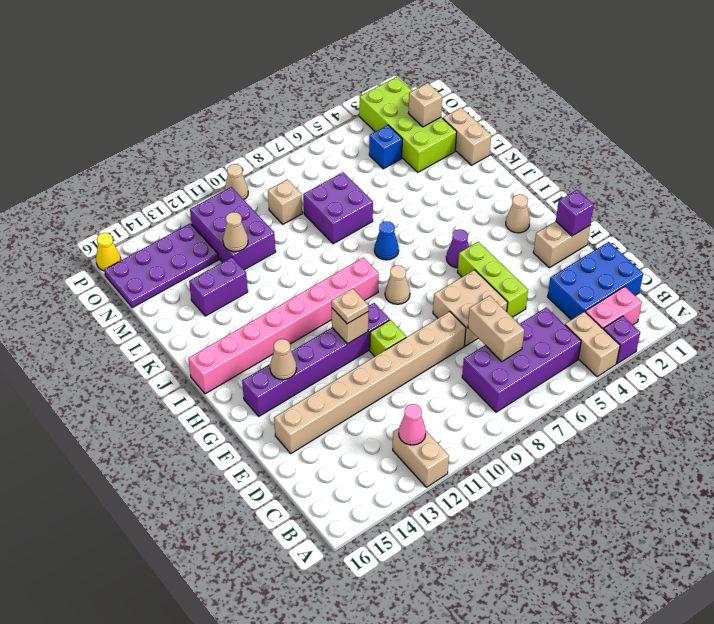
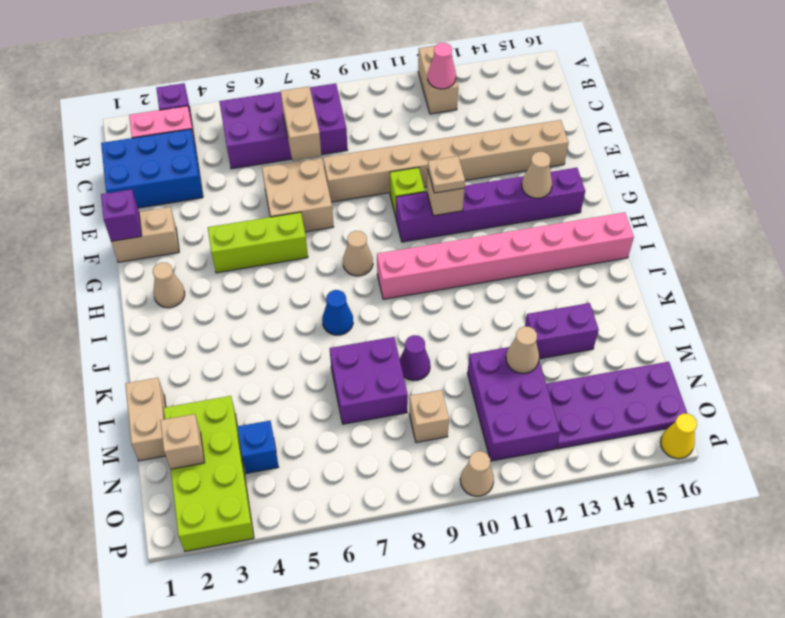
tan 1x2 brick [565,312,620,377] -> none
lime 1x3 brick [457,242,528,317] -> lime 1x3 brick turned to [208,212,308,273]
purple 1x1 cone [446,229,469,268] -> purple 1x1 cone moved to [400,335,430,381]

